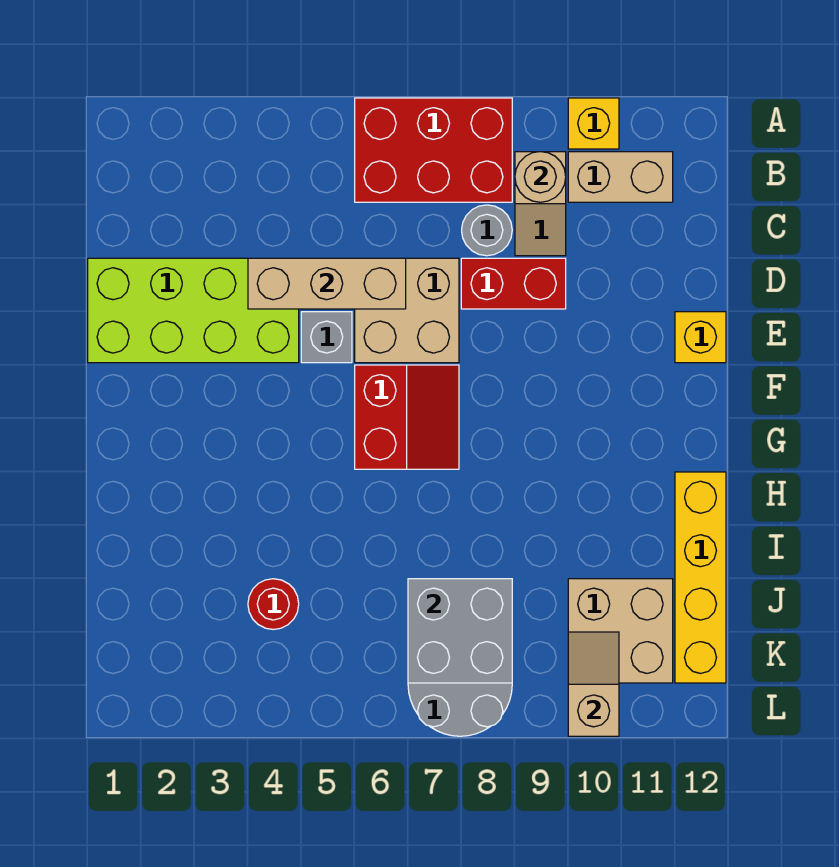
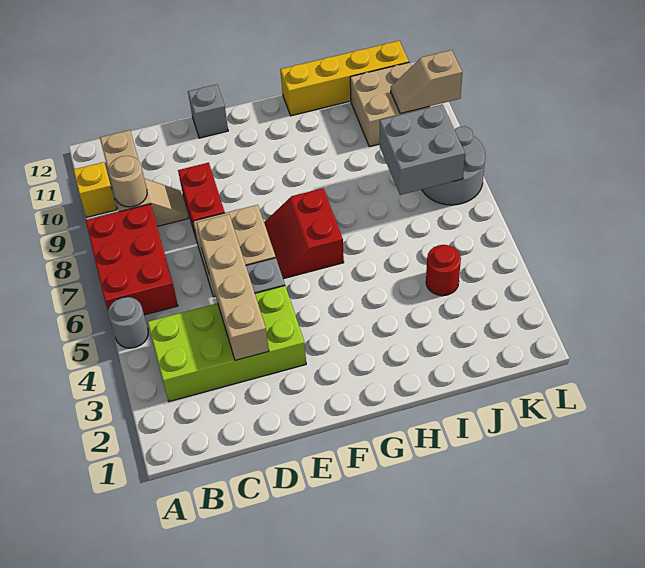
grey 1x1 round brick [462,205,512,256] -> grey 1x1 round brick moved to [108,297,148,348]
lime 2x4 brick [88,258,299,363] -> lime 2x4 brick turned to [148,286,306,402]
tan 1x3 brick [248,258,406,309] -> tan 1x4 brick [197,214,269,360]
yellow 1x1 brick [675,312,726,363] -> grey 1x1 brick [188,84,228,138]
red 2x2 slope [355,365,459,469] -> red 2x2 slope turned to [264,188,344,279]

